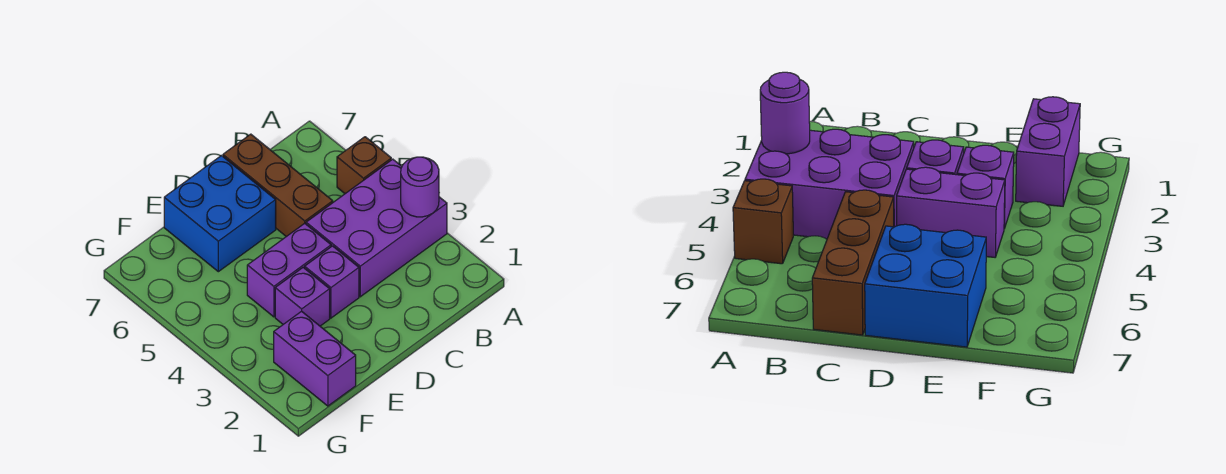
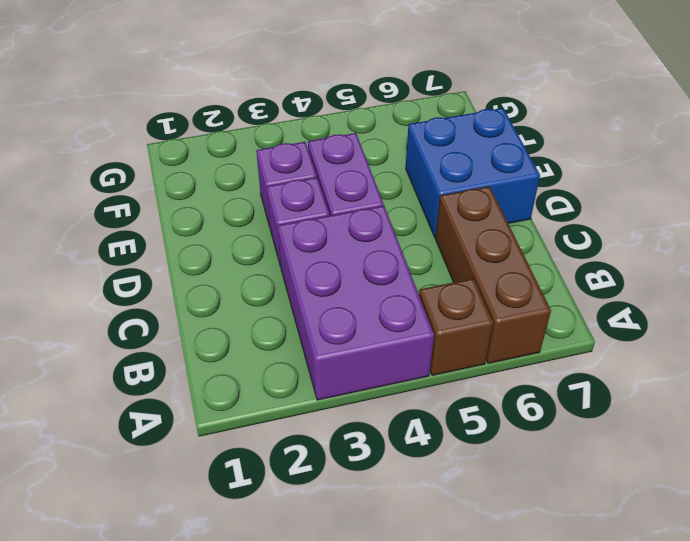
purple 1x1 round brick [401,157,439,217] -> none
brown 1x3 brick [223,134,333,237] -> brown 1x3 brick turned to [435,186,551,364]
purple 1x2 brick [274,311,356,406] -> none

